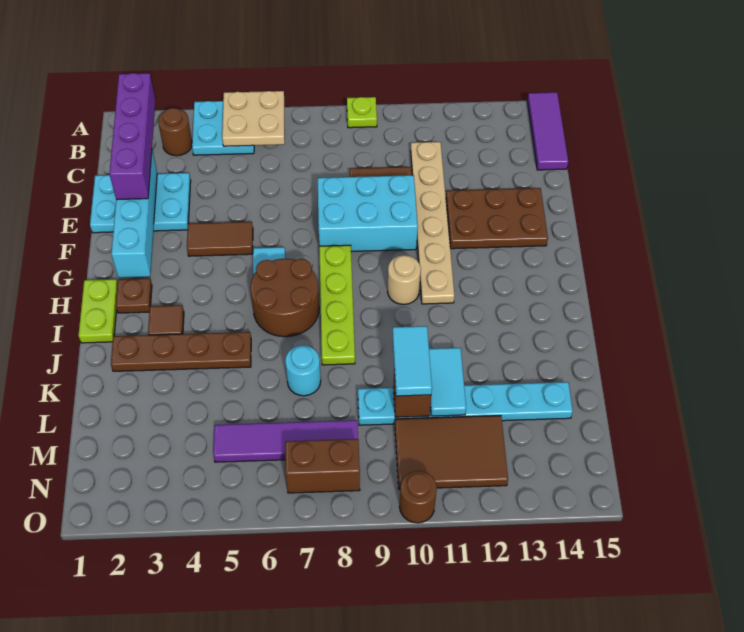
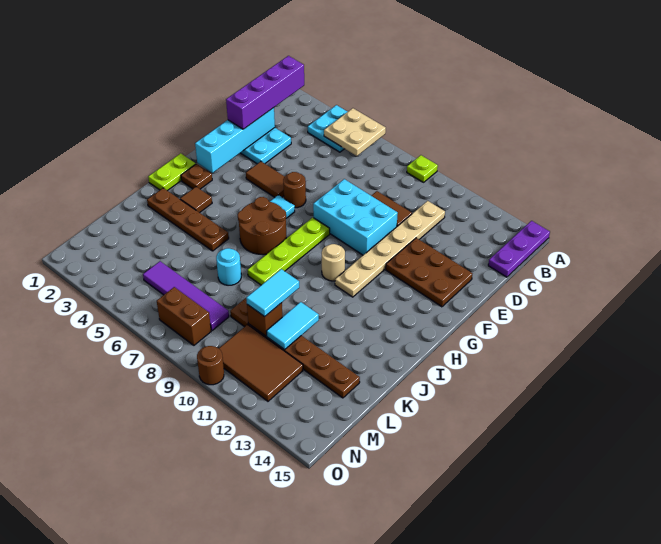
purple 1x3 tile [527,92,568,170] -> purple 1x3 plate [488,221,550,277]
brown 1x1 round brick [158,108,192,156] -> brown 1x1 round brick moved to [283,172,306,208]
cyan 1x6 plate [358,382,573,425] -> brown 1x6 plate [230,298,360,398]

